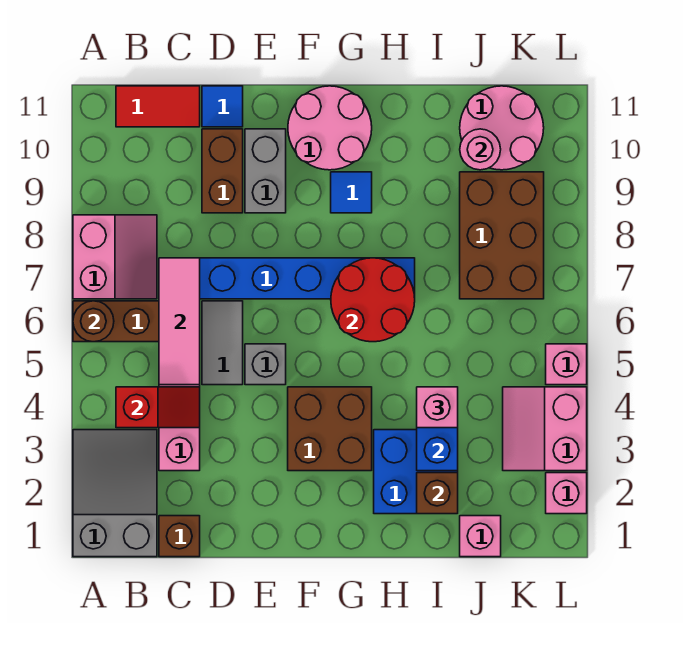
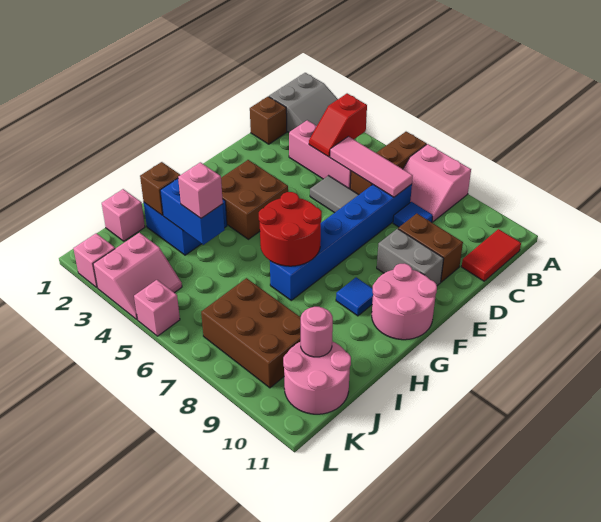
brown 1x1 round brick [73,301,114,342] -> none
blue 1x1 tile [202,86,243,127] -> blue 1x1 tile moved to [393,202,433,227]
grey 1x1 brick [245,344,286,385] -> none
pink 2x2 slope [503,387,587,471] -> pink 2x2 slope turned to [93,233,182,319]

